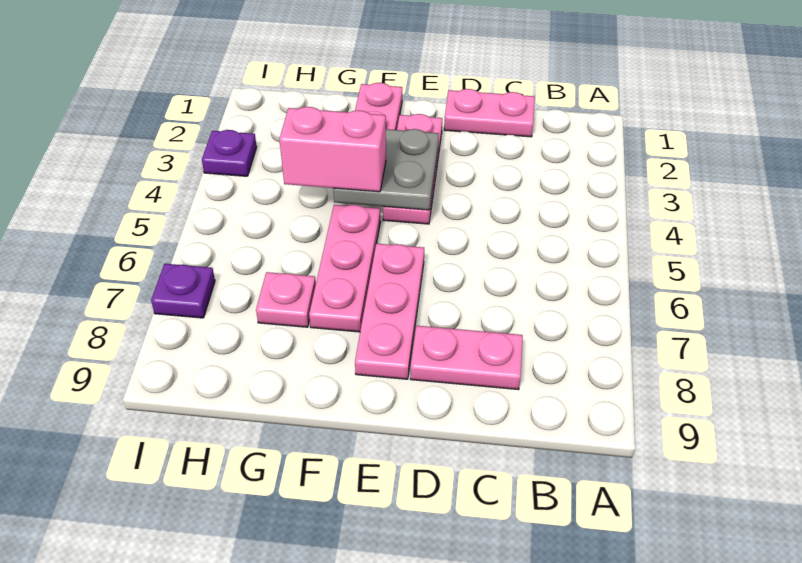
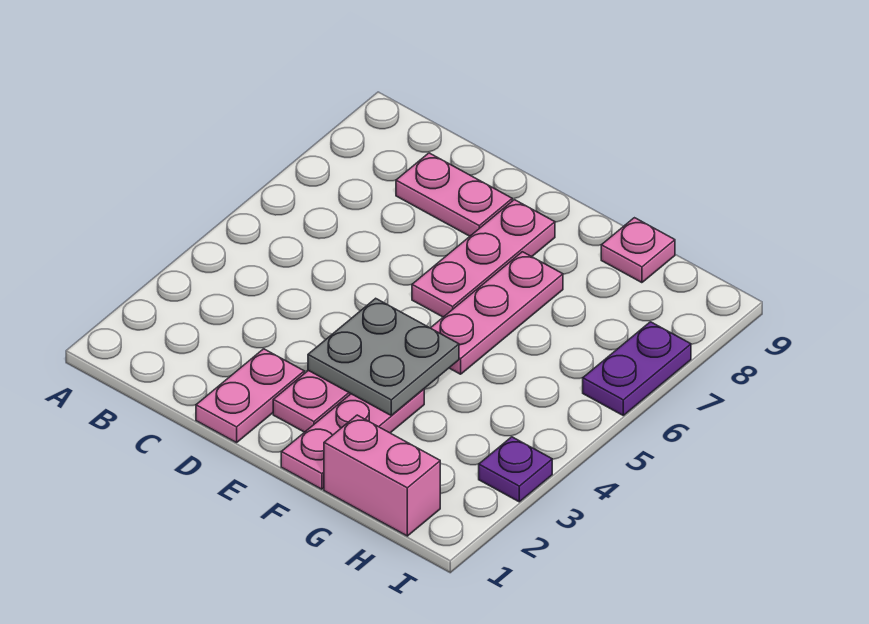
pink 1x2 plate [444,89,535,137] -> pink 1x2 plate turned to [196,349,304,443]
pink 1x2 brick [279,107,386,192] -> pink 1x2 brick moved to [324,415,440,536]
pink 1x1 plate [256,272,316,327] -> pink 1x1 plate moved to [601,218,675,283]
purple 1x1 plate [151,264,215,318] -> purple 1x2 plate [583,322,691,415]

